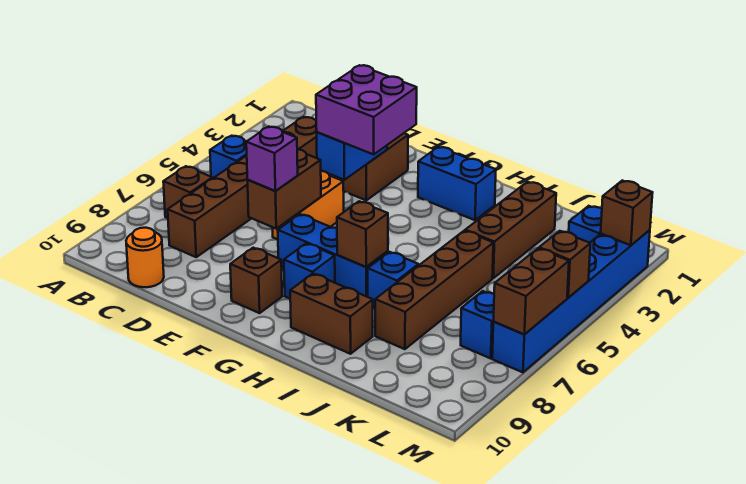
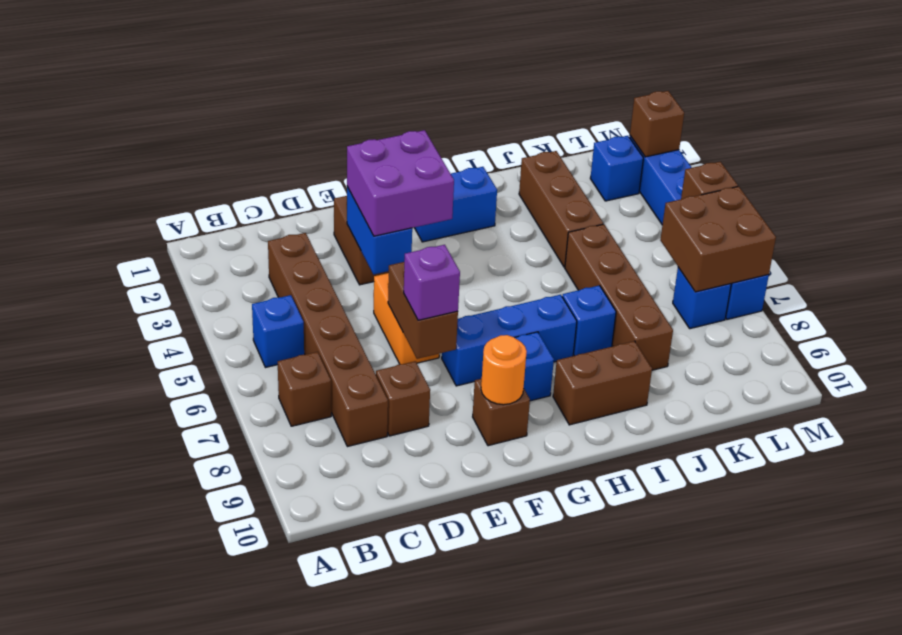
orange 1x1 round brick [126,228,164,287] -> orange 1x1 round brick moved to [481,335,527,405]
brown 1x1 brick [337,201,388,267] -> brown 1x1 brick moved to [376,361,430,436]
brown 1x2 brick [494,248,569,335] -> brown 2x2 brick [660,186,776,292]

